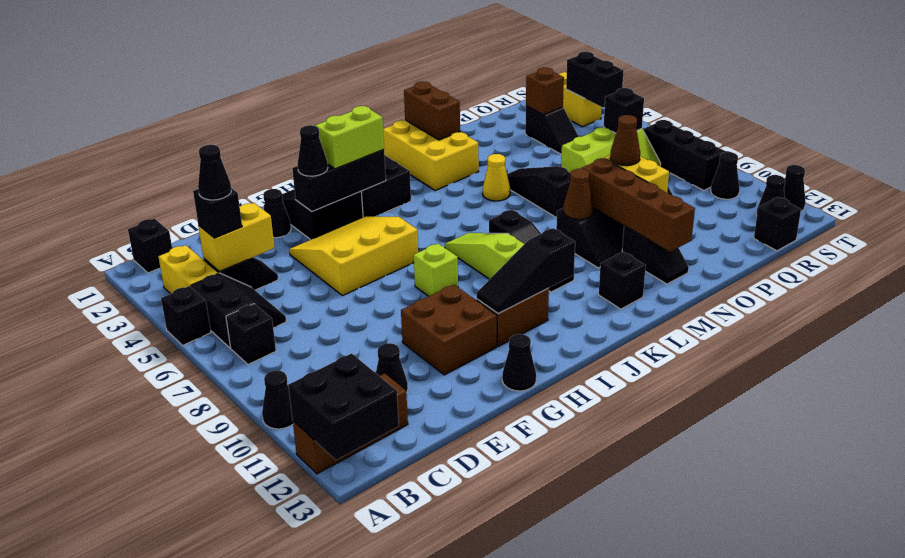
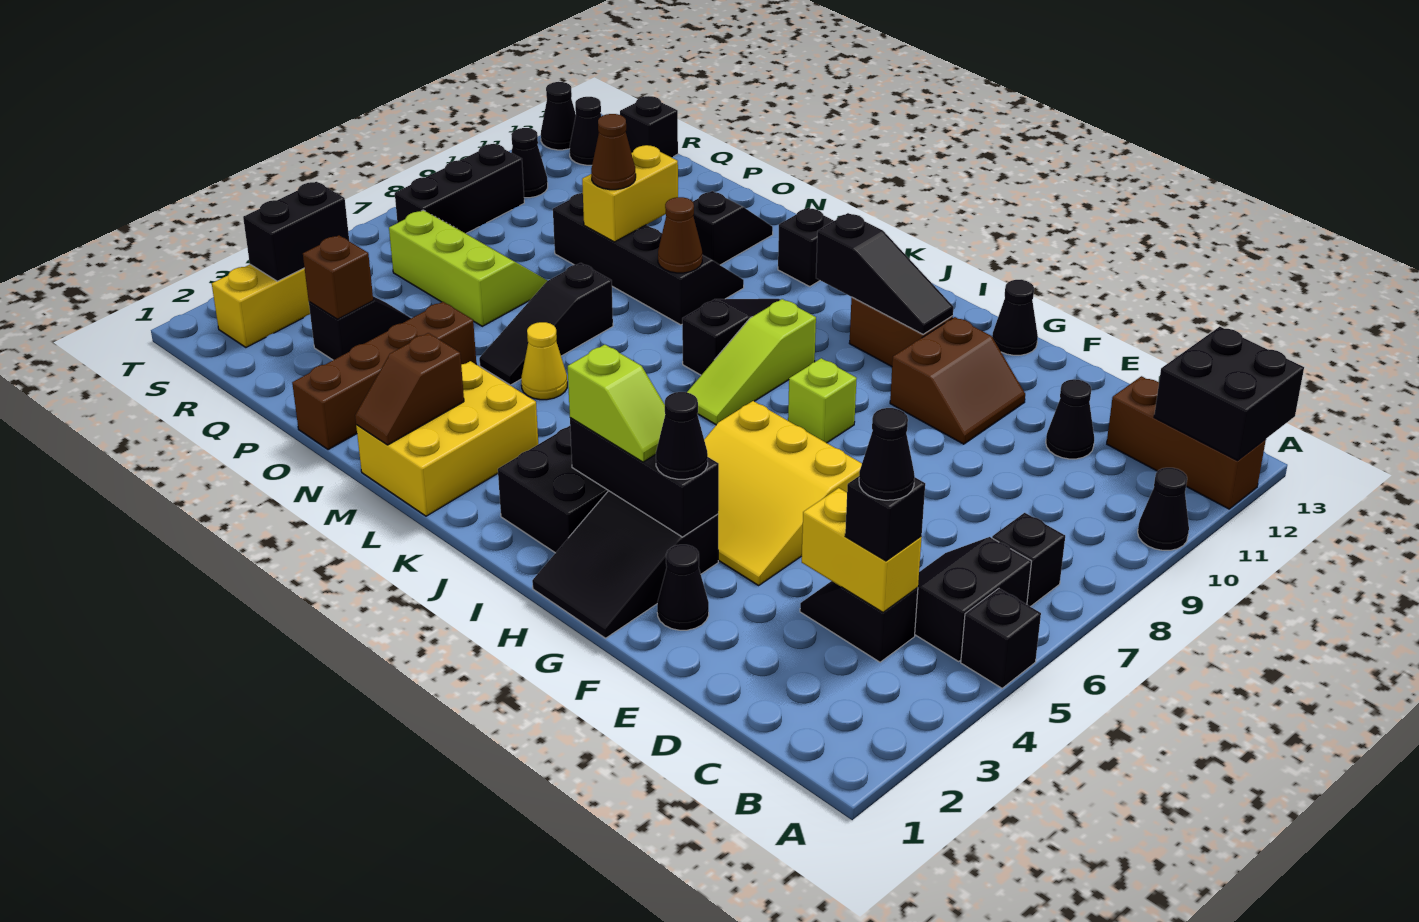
black 1x1 brick [128,219,172,273] -> none
yellow 1x2 brick [159,245,218,294] -> none
brown 2x2 brick [401,284,497,375] -> brown 2x2 slope [890,317,1025,444]
lime 1x2 brick [315,106,384,169] -> lime 1x2 slope [568,344,665,462]
brown 1x2 brick [404,82,460,140] -> brown 1x2 slope [355,333,464,445]
brown 1x4 brick [581,158,695,252] -> brown 1x4 brick moved to [292,302,476,450]
black 1x1 brick [604,88,644,133] -> none

